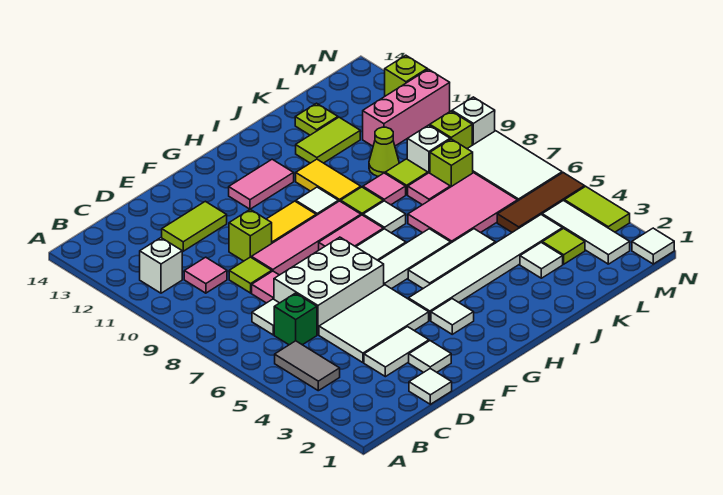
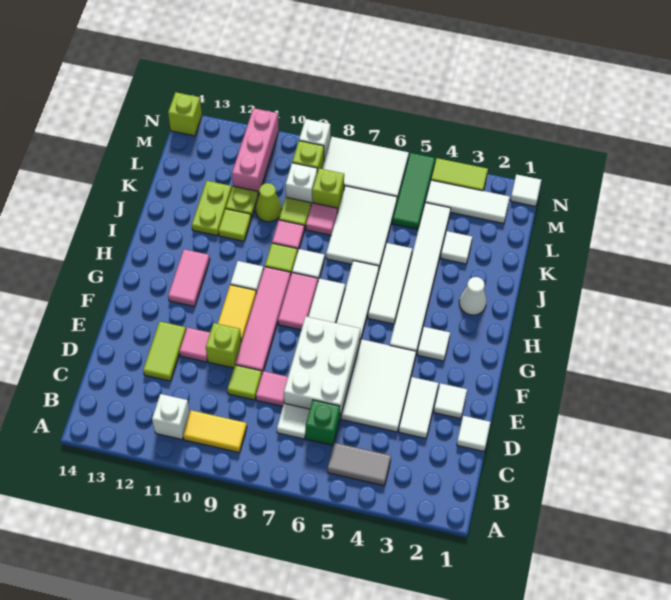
pink 1x1 tile [184,257,227,293] -> pink 1x1 tile moved to [179,328,210,362]
none -> white 1x1 cone [459,277,486,315]
yellow 1x2 tile [296,159,361,201] -> yellow 1x2 tile moved to [183,410,247,452]
pink 2x3 tile [408,173,518,243] -> white 2x3 tile [326,186,397,269]
lime 1x2 tile [296,117,360,163] -> lime 1x2 plate [192,181,232,236]
lime 1x1 plate [295,103,338,135] -> lime 1x1 plate moved to [226,186,258,218]
lime 1x1 tile [542,228,585,264] -> lime 1x1 tile moved to [218,209,251,241]
brown 1x3 tile [497,173,585,232] -> green 1x3 tile [392,153,435,229]
lime 1x1 brick [385,55,427,96] -> lime 1x1 brick moved to [168,92,202,136]

